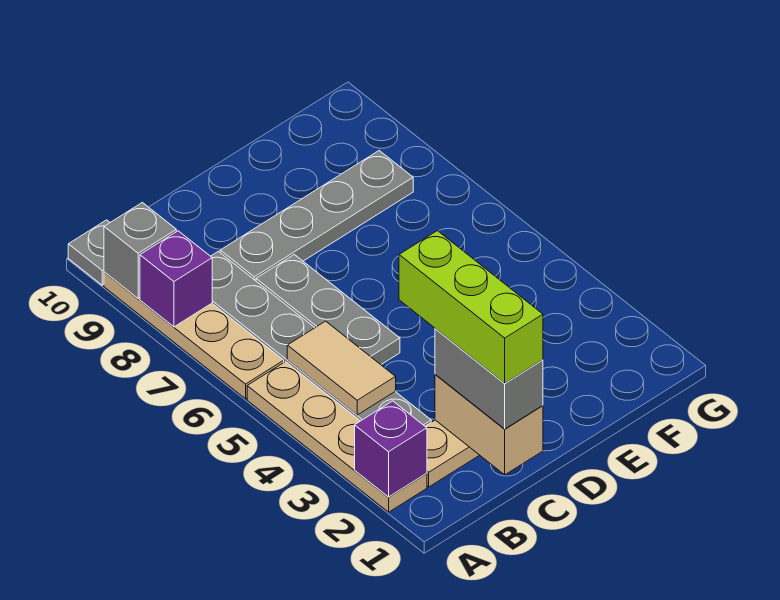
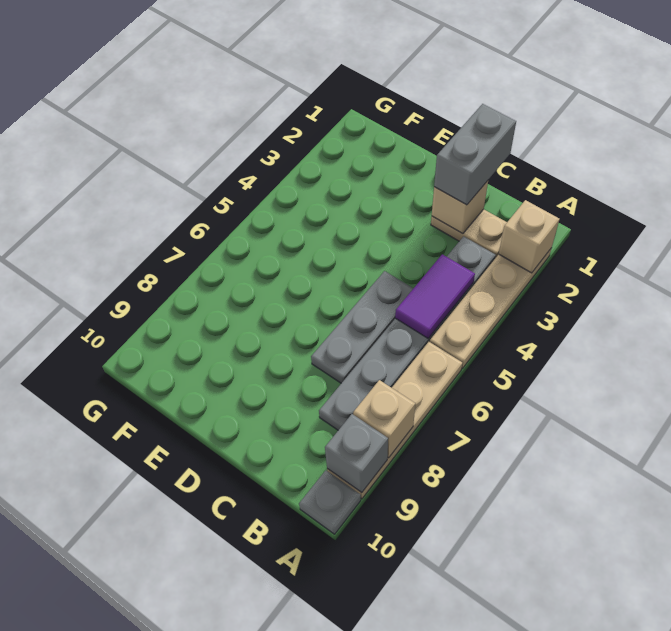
purple 1x1 brick [355,401,427,497] -> tan 1x1 brick [499,200,560,273]
purple 1x1 brick [140,231,212,327] -> tan 1x1 brick [353,380,415,458]
tan 1x2 tile [287,321,396,415] -> purple 1x2 tile [395,254,475,338]
tan 1x2 brick [435,374,543,475] -> tan 1x1 brick [432,181,488,234]
lime 1x3 brick [399,231,543,383] -> none
grey 1x4 plate [220,151,413,281] -> none

